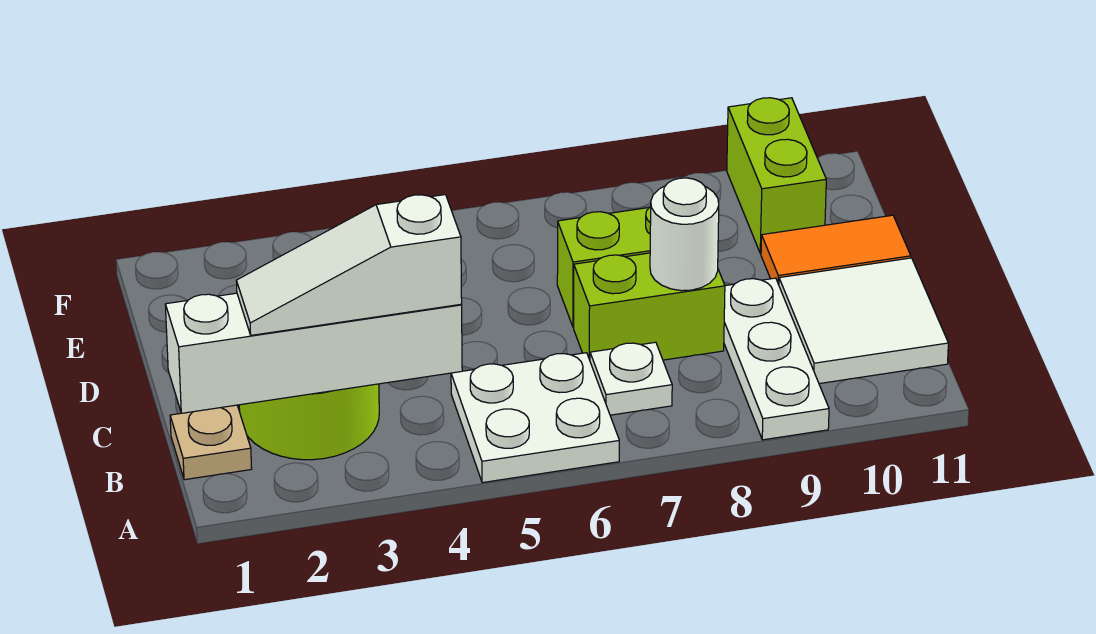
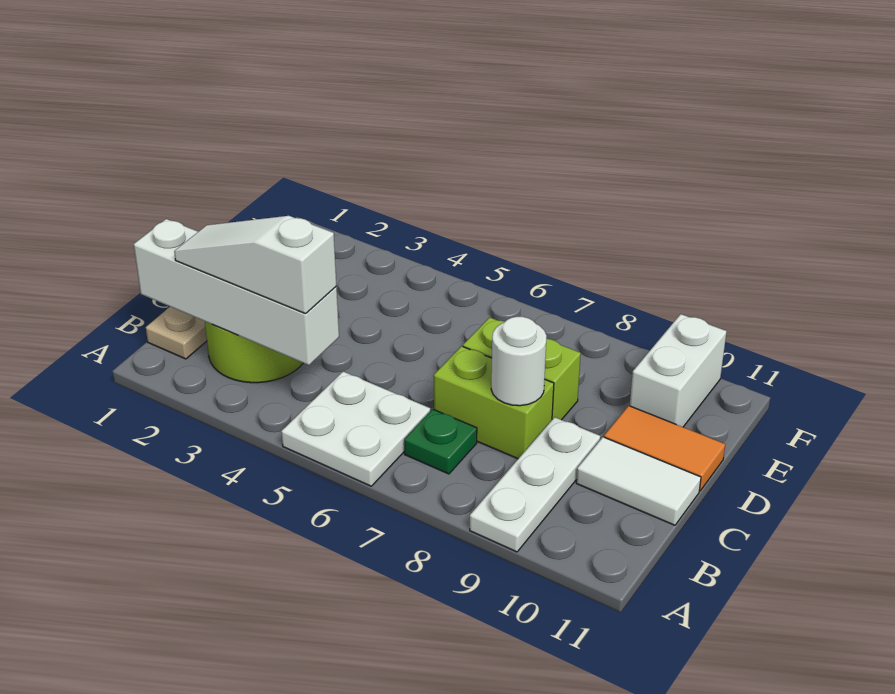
white 1x1 plate [590,342,672,415] -> green 1x1 plate [404,409,477,474]
white 2x2 tile [779,258,948,384] -> white 1x2 tile [576,437,701,525]
lime 1x2 brick [727,98,826,254] -> white 1x2 brick [630,314,727,427]

